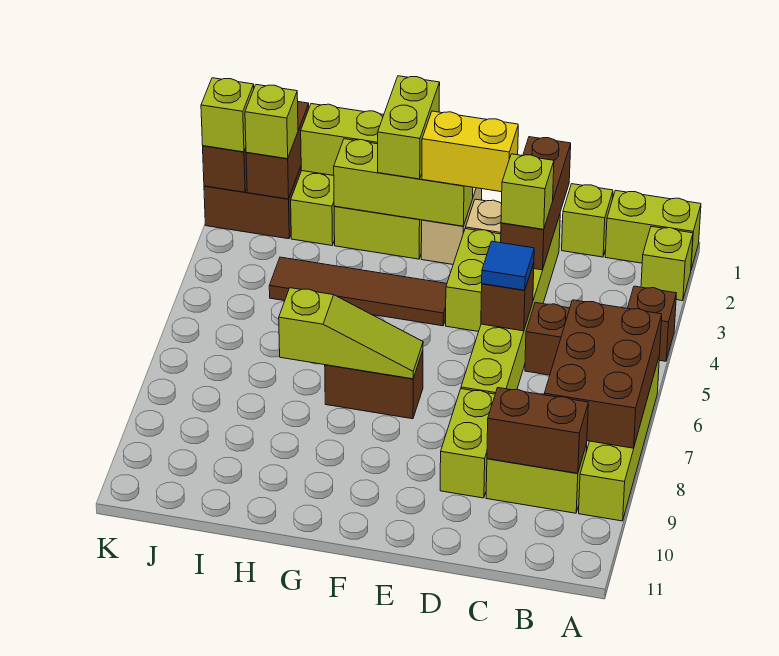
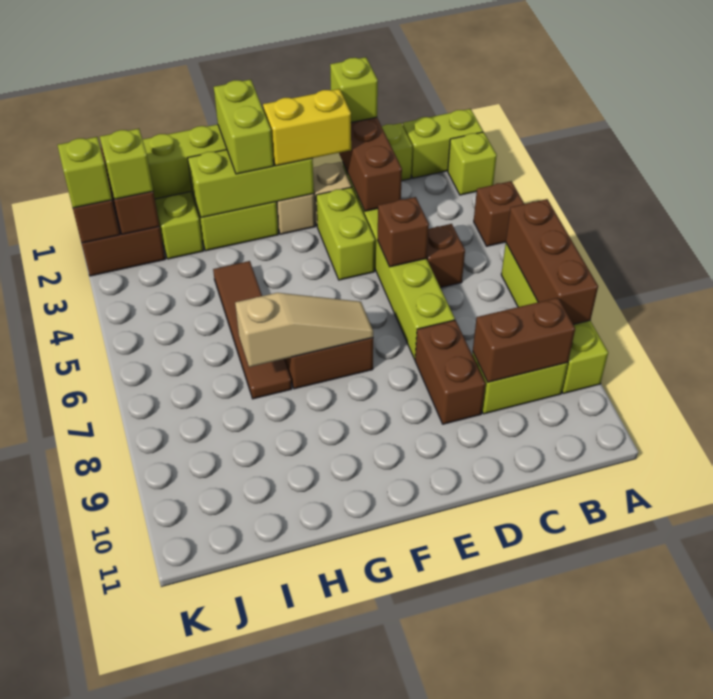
brown 2x3 brick [544,300,662,448] -> brown 1x3 brick [506,199,598,325]
lime 1x1 brick [501,154,554,229] -> lime 1x1 brick moved to [330,57,378,122]
blue 1x1 tile [482,241,534,290] -> none
lime 1x2 brick [440,389,495,498] -> brown 1x2 brick [415,320,486,424]
brown 1x4 tile [269,257,447,326] -> brown 1x4 tile turned to [213,261,292,399]
lime 1x3 slope [279,288,423,379] -> tan 1x3 slope [235,293,373,367]

